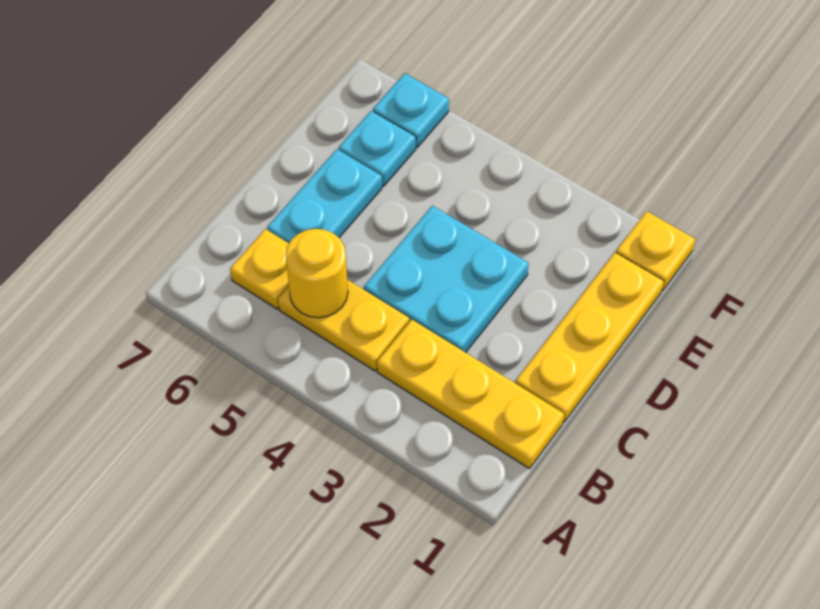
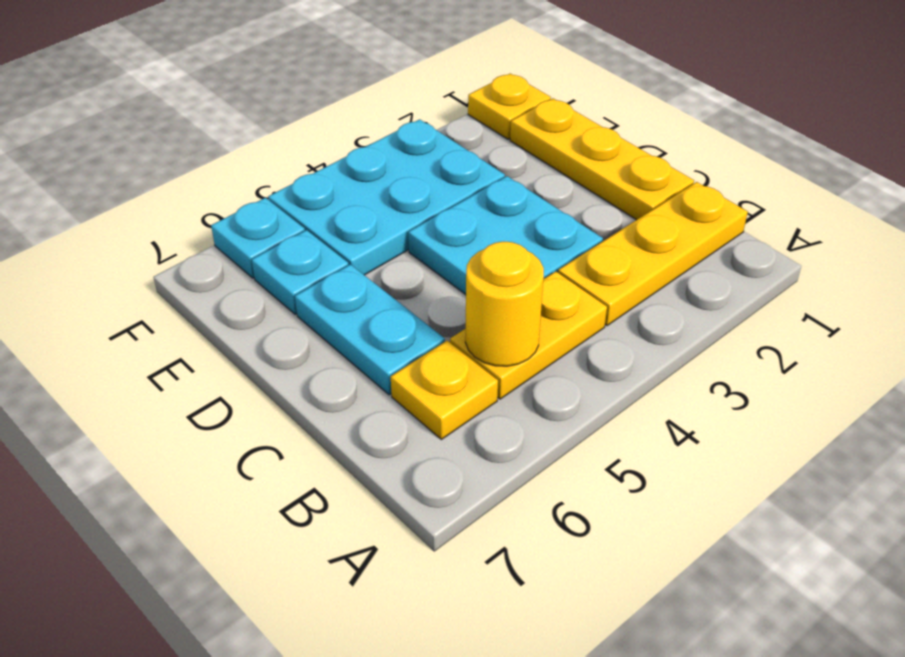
none -> cyan 2x3 plate [268,119,505,275]

